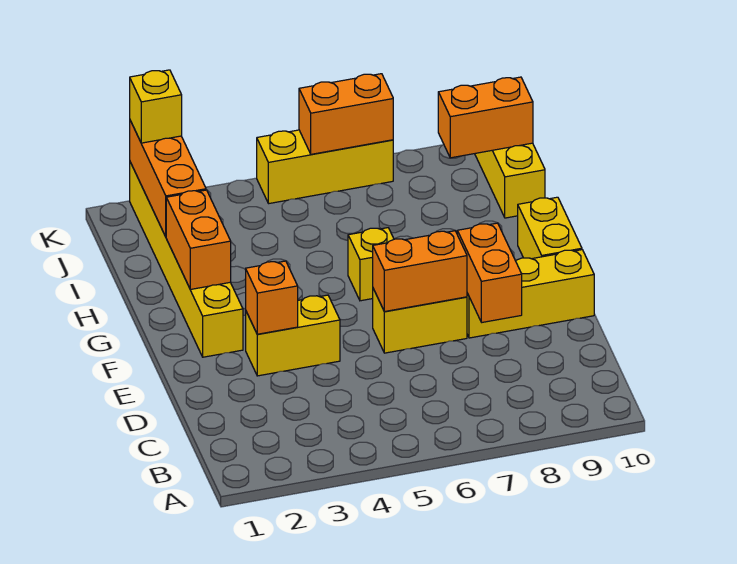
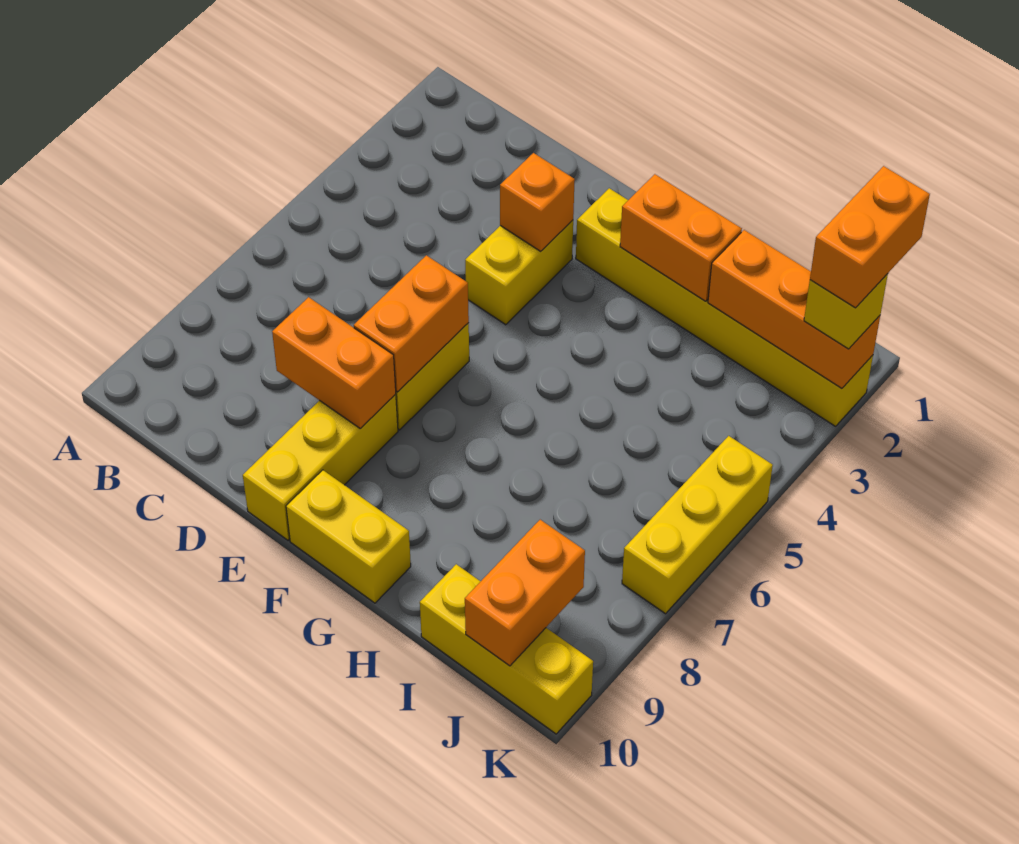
yellow 1x1 brick [348,228,394,301] -> none
orange 1x2 brick [299,74,393,154] -> orange 1x2 brick moved to [810,166,930,308]

